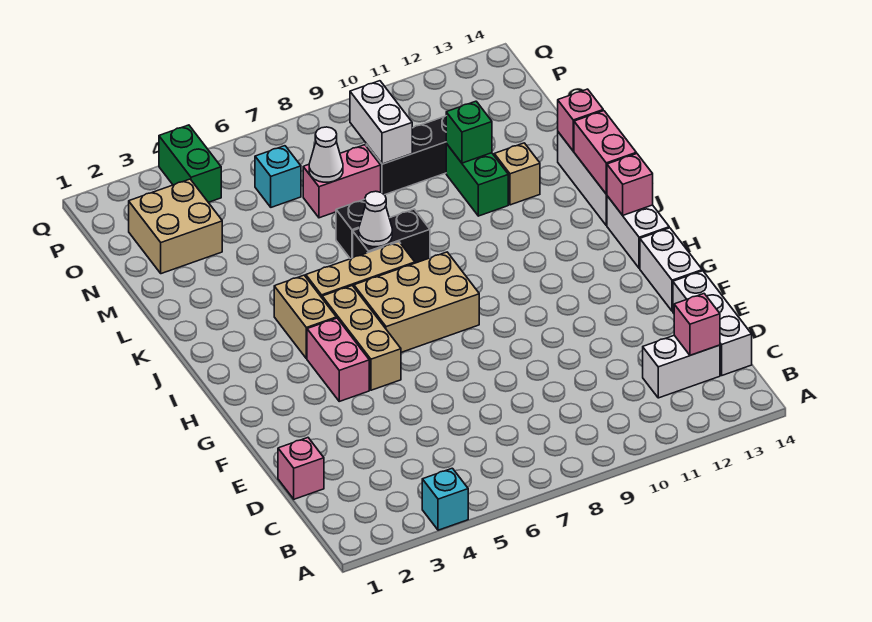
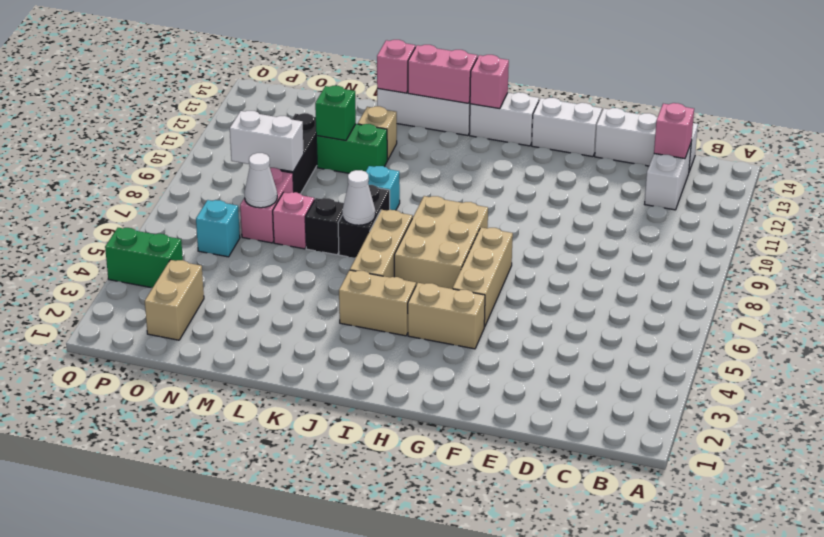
cyan 1x1 brick [422,468,468,530] -> cyan 1x1 brick moved to [366,166,400,210]
pink 1x1 brick [278,438,324,499] -> pink 1x1 brick moved to [273,192,314,249]
pink 1x2 brick [307,318,369,401] -> tan 1x2 brick [408,283,485,349]
tan 1x3 brick [322,286,401,390] -> tan 1x3 brick turned to [453,227,513,327]
tan 2x2 brick [129,179,222,274] -> tan 1x2 brick [145,260,204,340]

